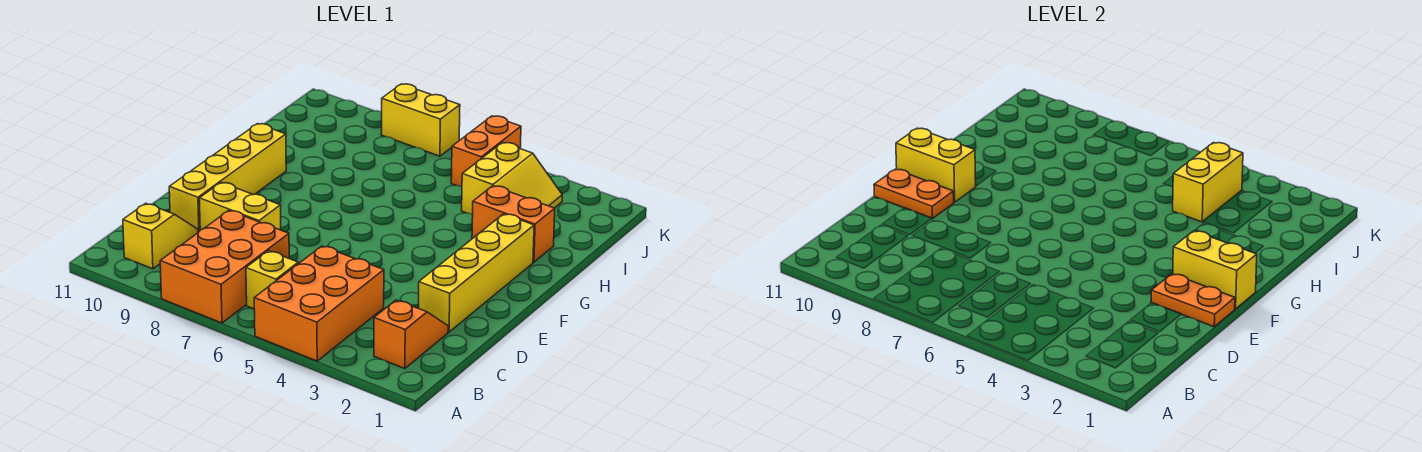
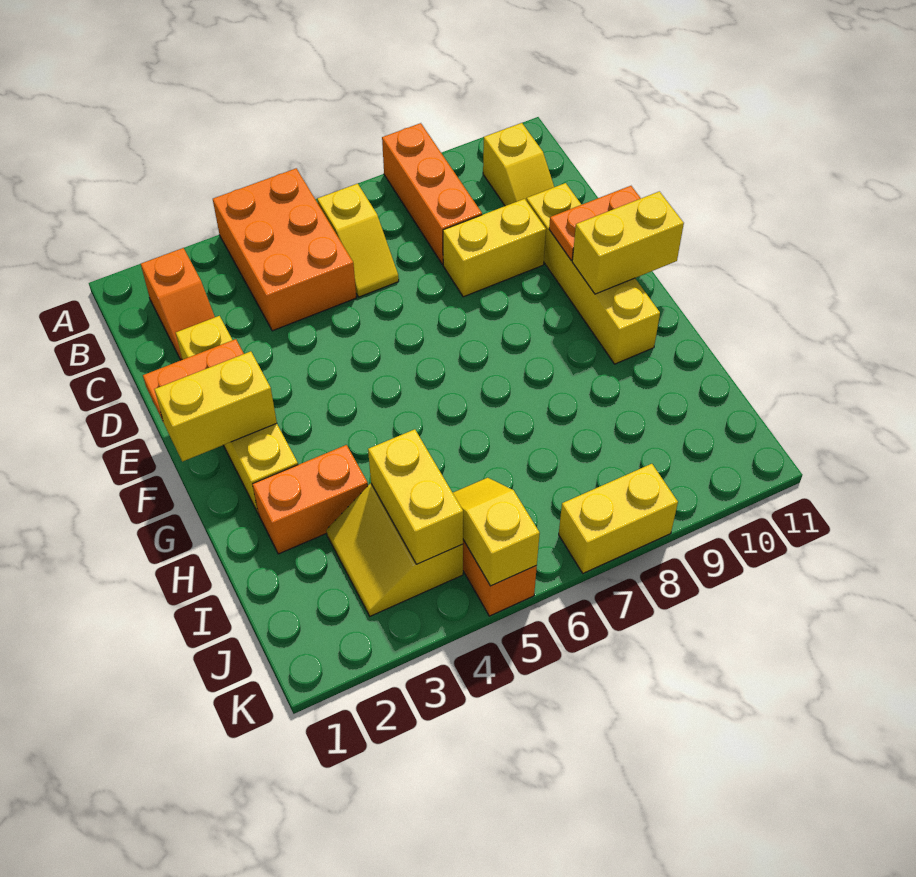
orange 2x3 brick [160,211,289,323] -> orange 1x3 brick [382,123,482,264]
none -> yellow 1x2 slope [453,478,540,586]

